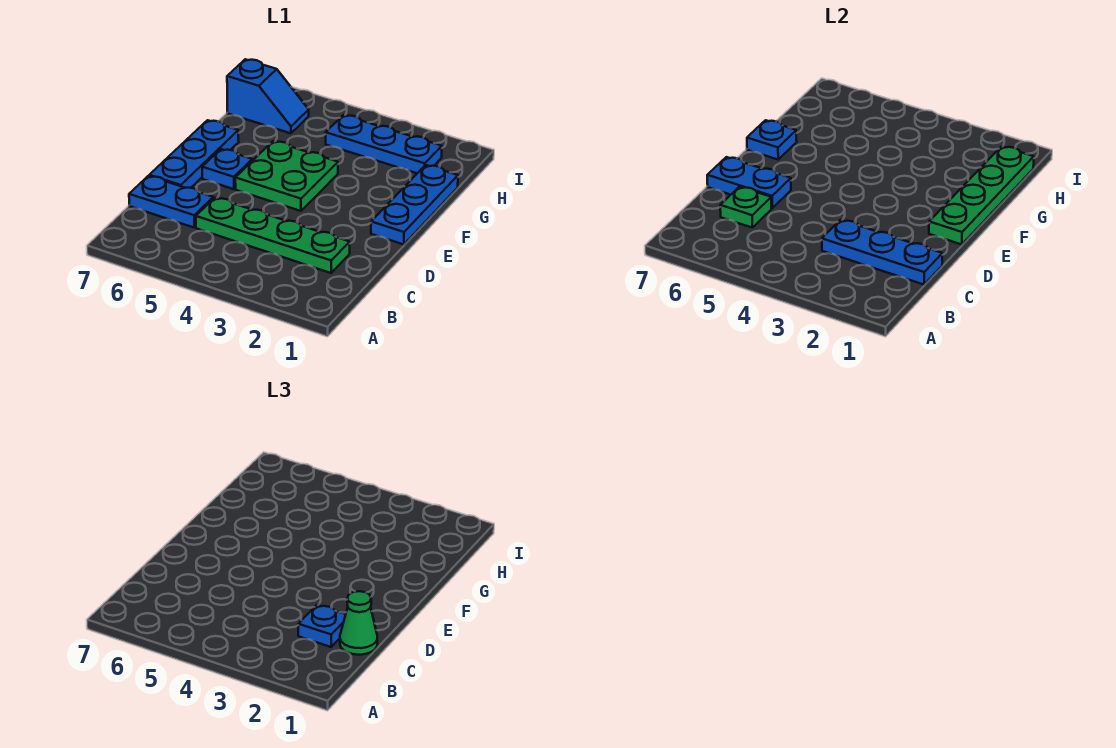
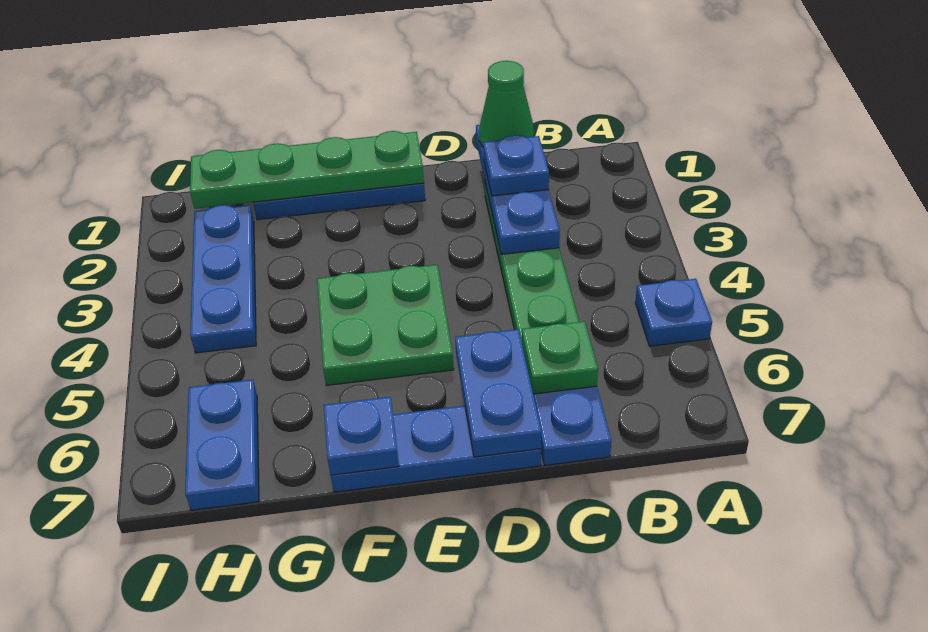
blue 1x1 plate [202,149,252,189] -> blue 1x1 plate moved to [635,279,712,346]
blue 1x2 slope [227,59,309,133] -> blue 1x2 plate [185,380,259,510]

